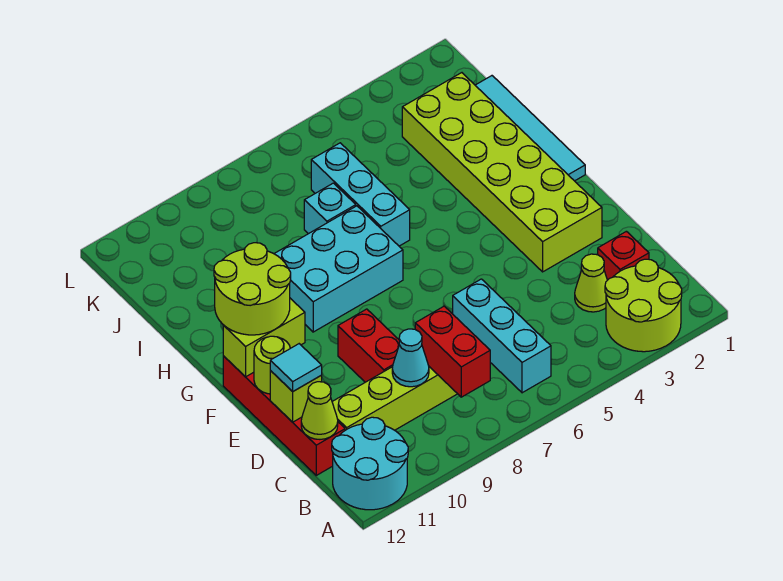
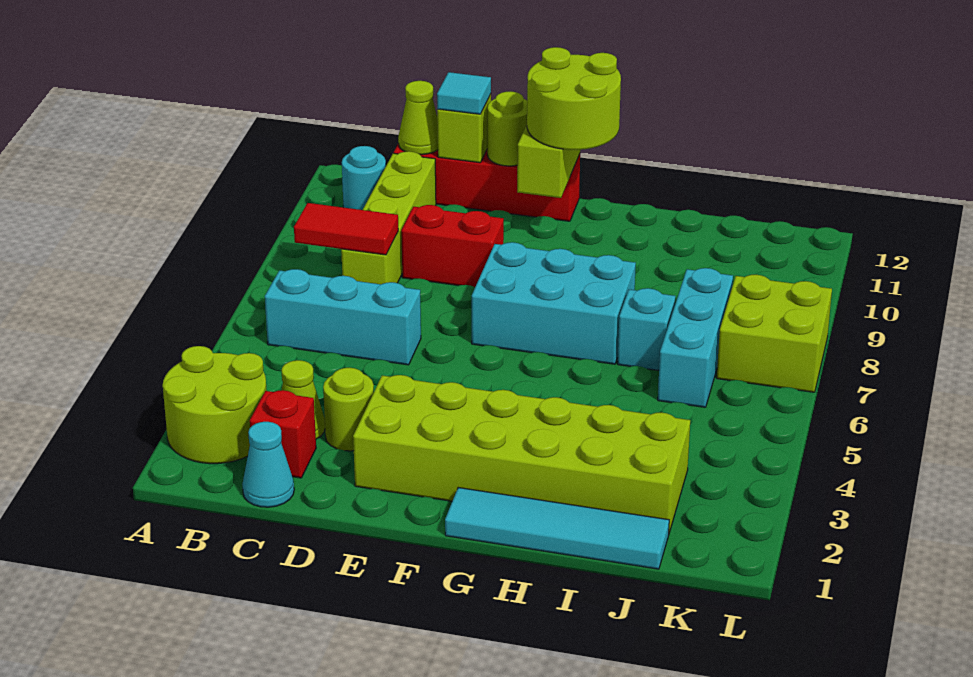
cyan 2x2 round brick [332,417,408,510] -> cyan 1x1 round brick [342,146,386,210]
red 1x2 brick [415,306,490,397] -> red 1x2 tile [294,203,398,255]
cyan 1x1 cone [392,329,429,387] -> cyan 1x1 cone moved to [242,422,294,507]
none -> lime 1x1 round brick [323,368,374,451]
cyan 2x3 brick [274,206,403,332] -> cyan 2x3 brick turned to [472,242,636,364]
cyan 1x3 brick [311,143,410,246] -> cyan 1x3 brick turned to [658,268,733,407]
none -> lime 2x2 brick [717,275,832,392]

